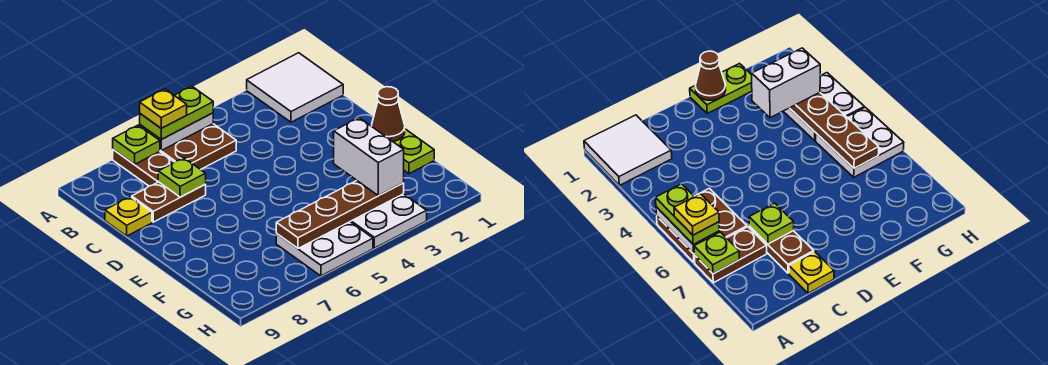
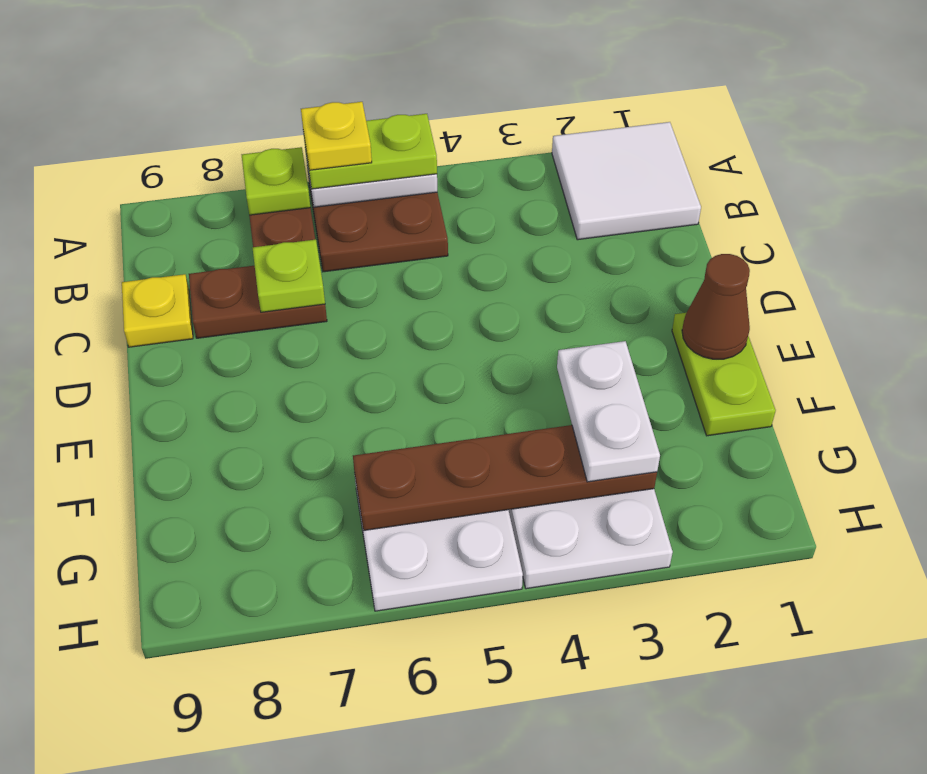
white 1x2 brick [334,118,404,196] -> white 1x2 plate [557,341,660,482]

